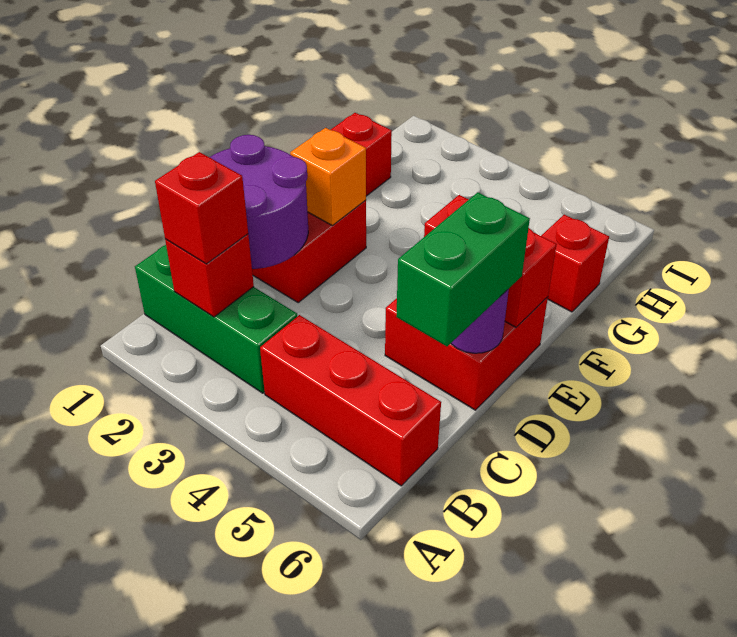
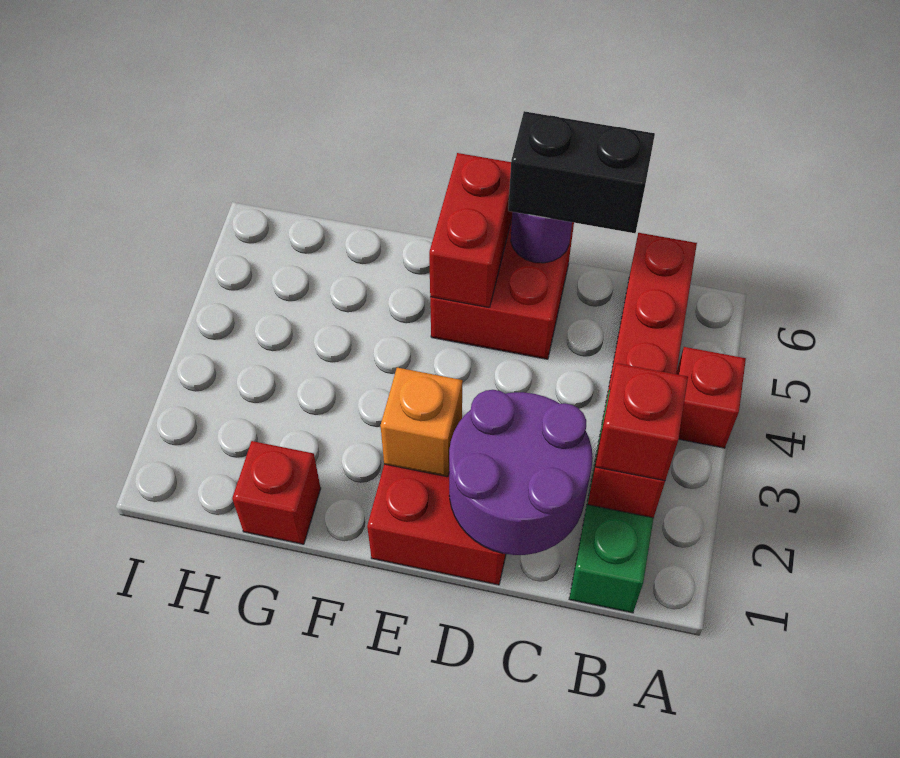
green 1x2 brick [396,192,530,346] -> black 1x2 brick [508,111,655,233]
red 1x1 brick [541,215,609,312] -> red 1x1 brick moved to [676,347,746,448]

